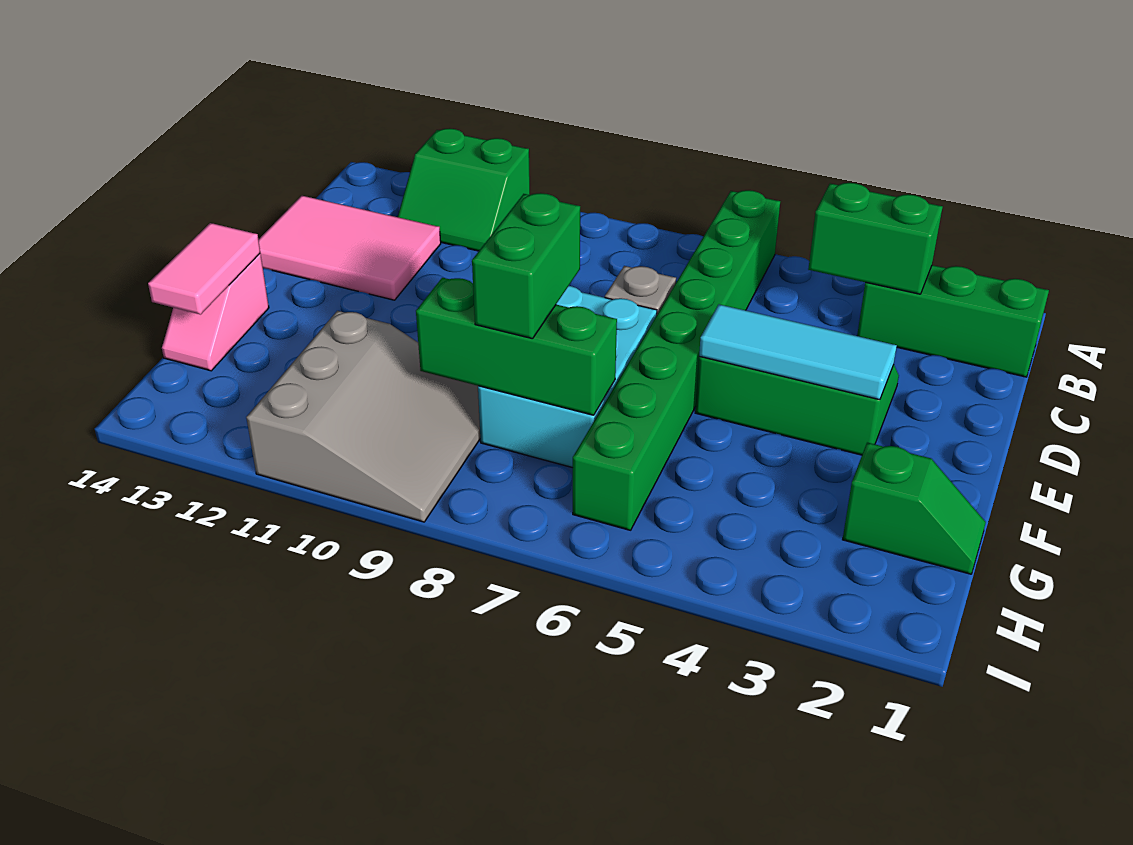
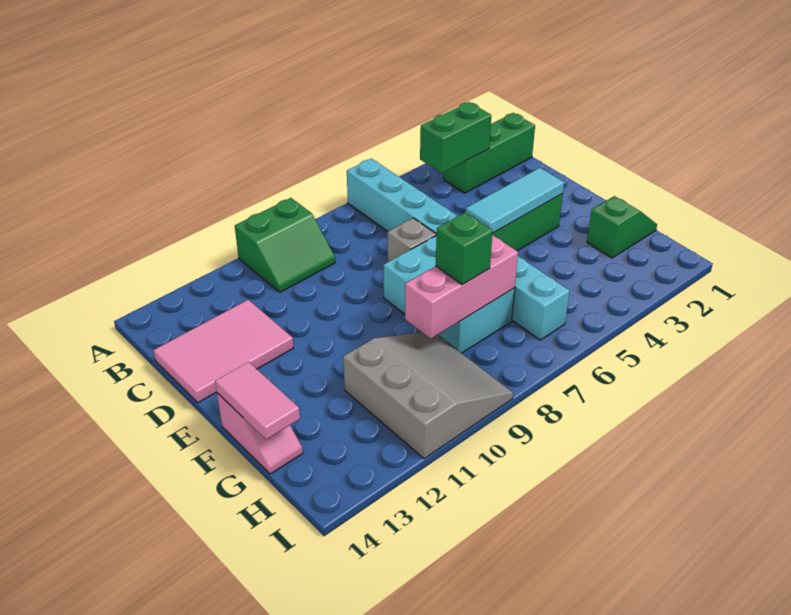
green 1x8 brick [573,190,780,530] -> cyan 1x8 brick [347,159,570,340]
green 2x2 slope [398,128,530,251] -> green 2x2 slope moved to [235,198,335,292]
green 1x2 brick [472,193,580,339] -> green 1x1 brick [436,212,493,284]
green 1x3 brick [416,278,617,415] -> pink 1x3 brick [405,235,518,339]

